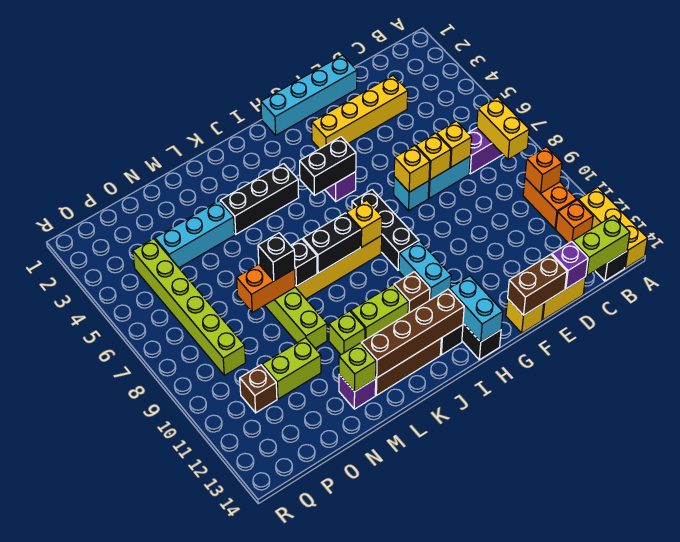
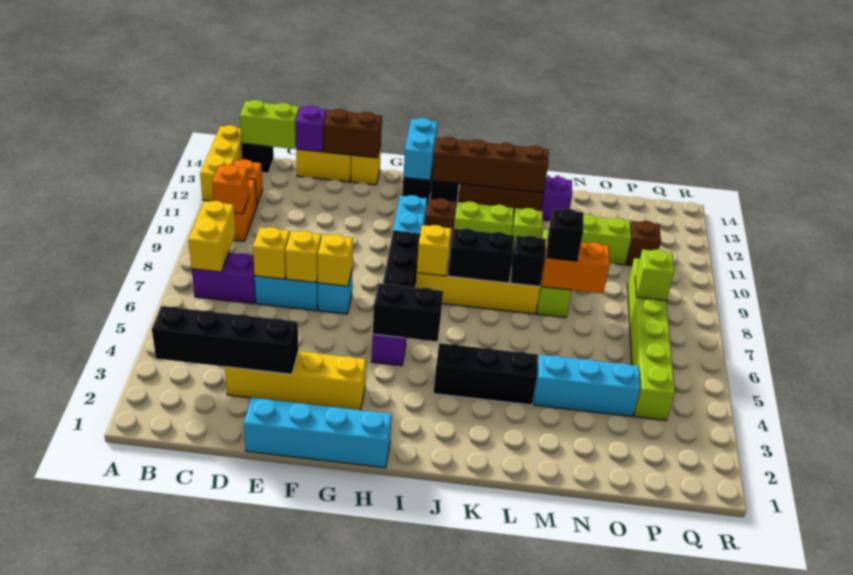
none -> black 1x4 brick [152,306,298,374]
lime 1x1 brick [339,343,376,392] -> lime 1x1 brick moved to [635,249,674,301]

